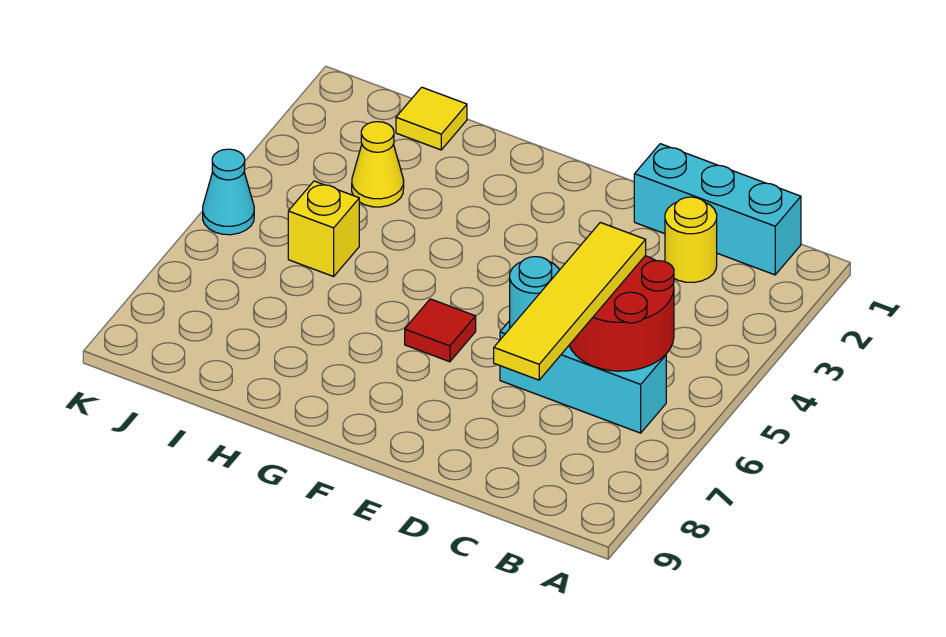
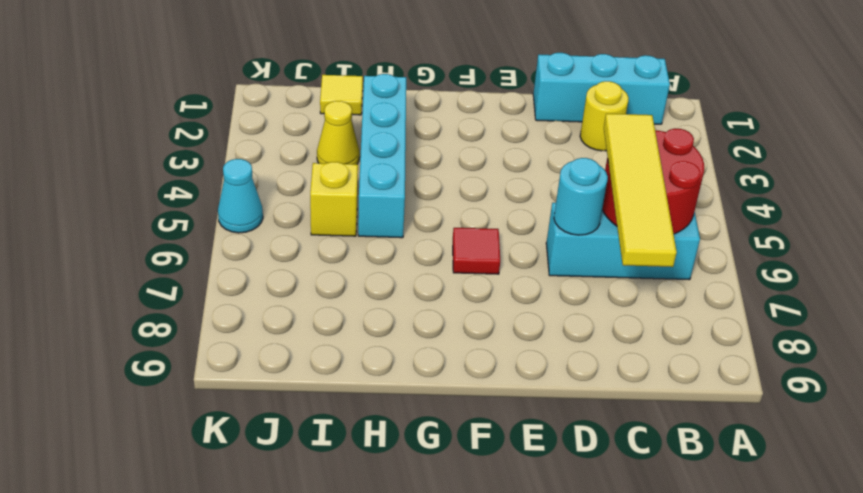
none -> cyan 1x4 brick [358,74,406,238]

